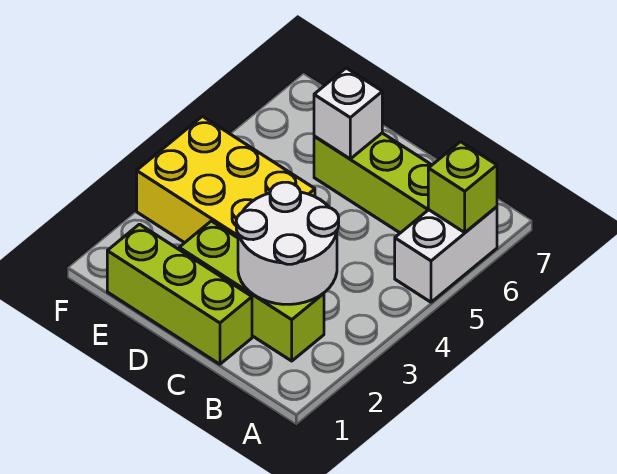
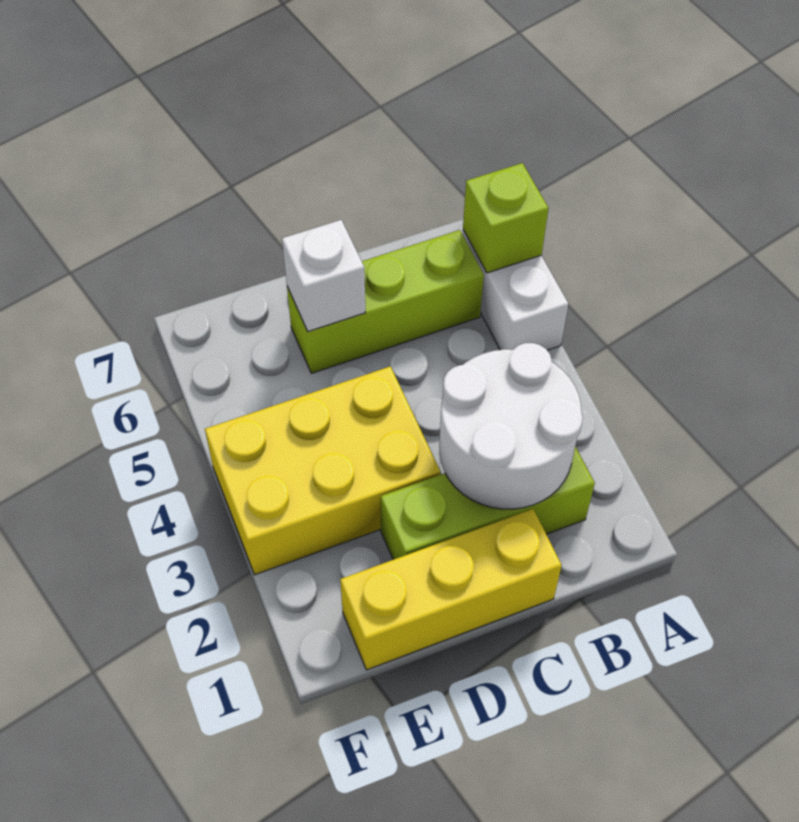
lime 1x3 brick [107,224,252,364] -> yellow 1x3 brick [340,509,562,670]

